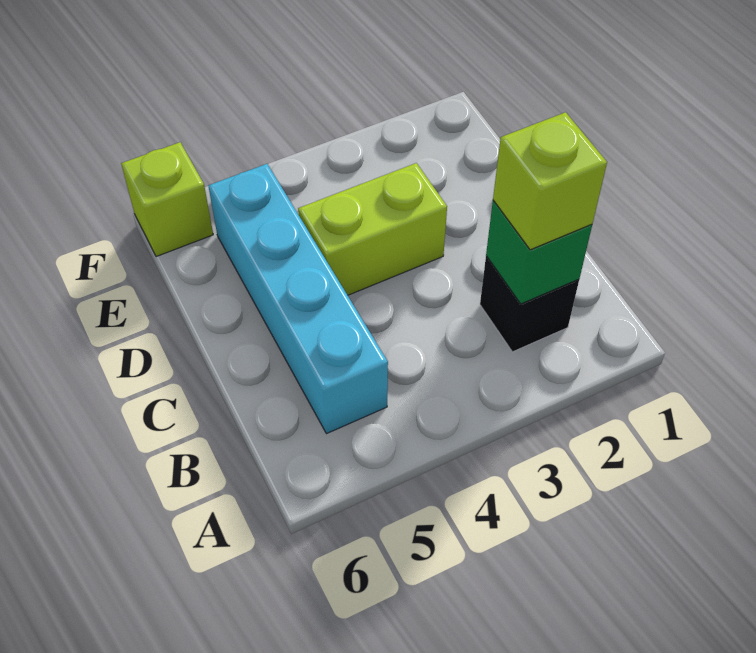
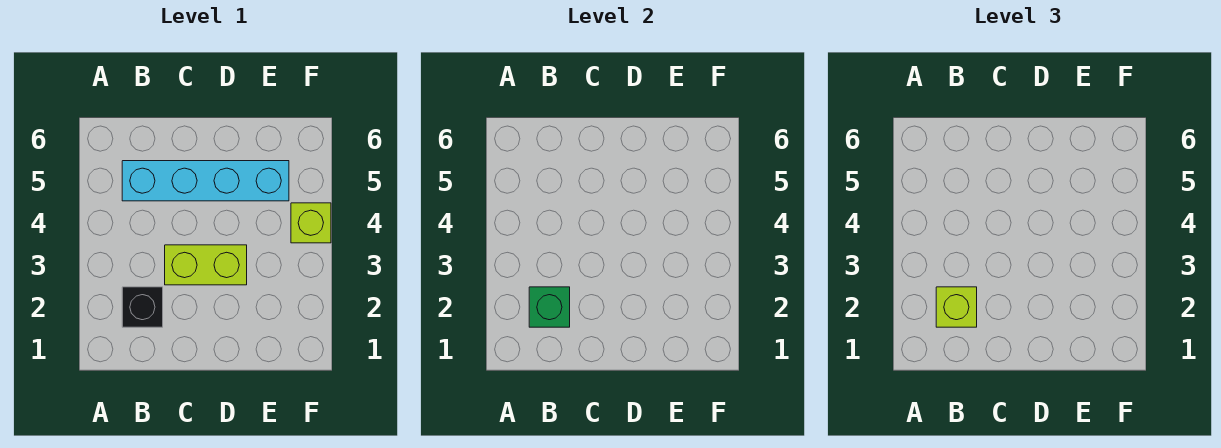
lime 1x2 brick [298,163,447,295] -> lime 1x2 brick turned to [165,245,247,285]
lime 1x1 brick [121,142,213,257] -> lime 1x1 brick moved to [291,203,331,243]

